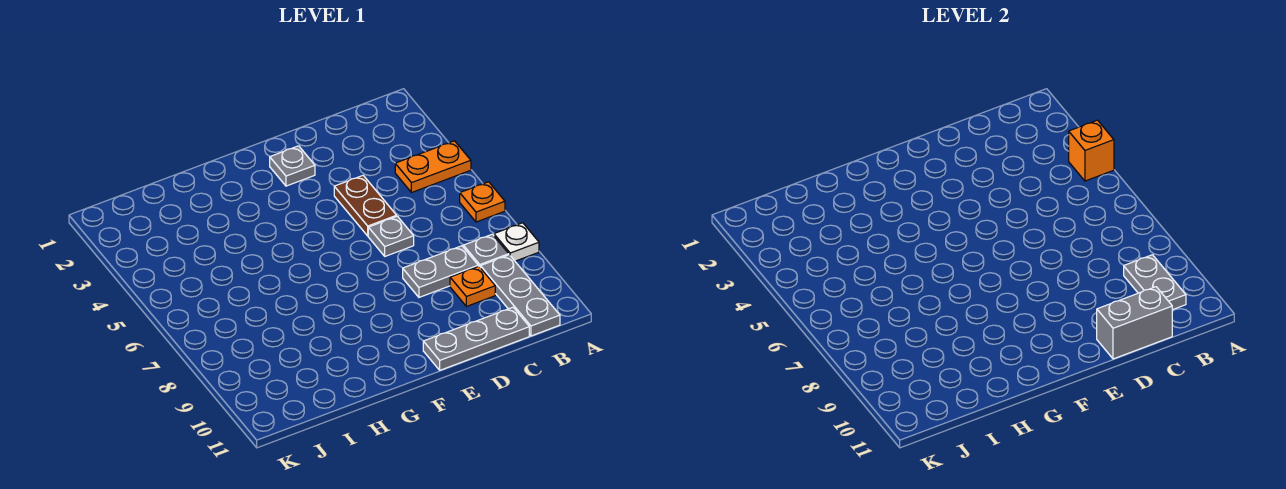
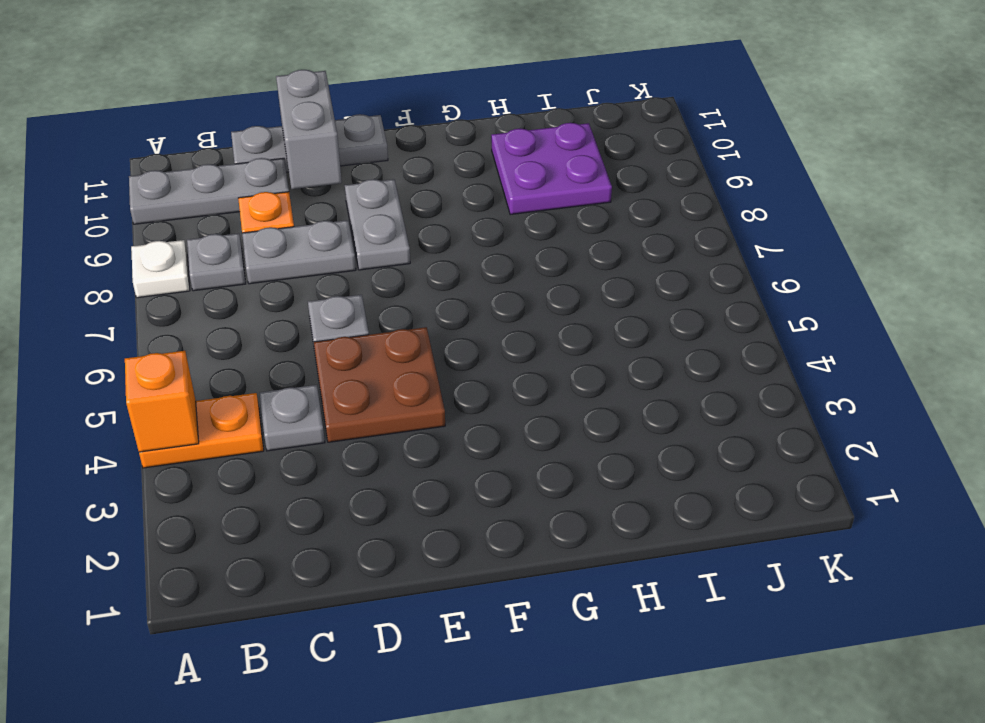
orange 1x1 plate [460,182,505,222] -> none
grey 1x3 plate [481,255,560,336] -> grey 1x3 plate turned to [129,158,289,224]
grey 1x2 plate [1124,255,1186,310] -> grey 1x2 plate moved to [345,179,410,270]
grey 1x2 brick [1097,287,1172,359] -> grey 1x2 brick turned to [276,70,342,189]
brown 1x2 plate [334,176,397,236] -> brown 2x2 plate [314,327,445,442]
grey 1x1 plate [270,146,315,186] -> grey 1x1 plate moved to [260,385,325,451]
none -> purple 2x2 plate [491,123,612,215]

